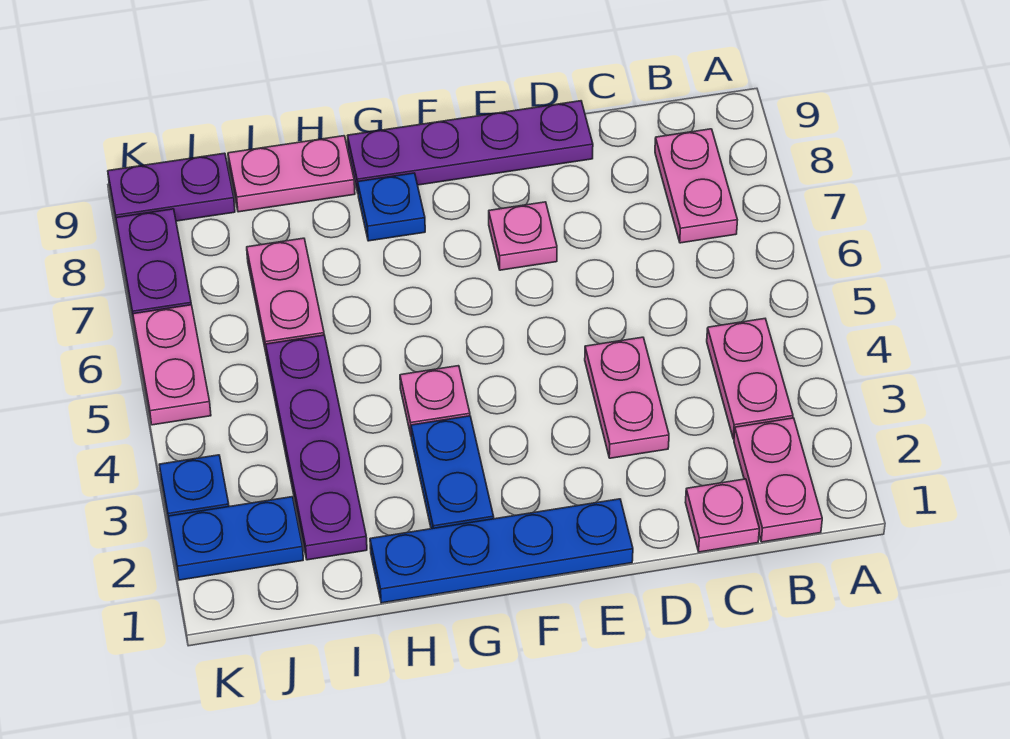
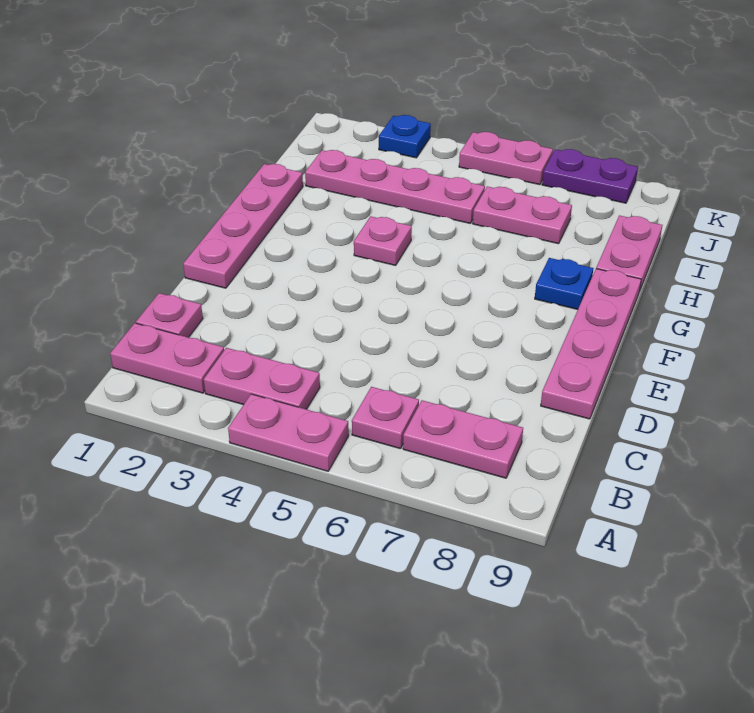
pink 1x2 plate [585,337,669,458] -> pink 1x2 plate moved to [228,394,349,471]
purple 1x4 plate [348,101,593,192] -> pink 1x4 plate [541,269,641,419]
blue 1x4 plate [370,499,633,603] -> pink 1x4 plate [183,164,303,288]
pink 1x1 plate [489,202,557,270] -> pink 1x1 plate moved to [352,387,419,449]
blue 1x2 plate [411,416,494,529] -> none
purple 1x4 plate [266,335,367,560] -> pink 1x4 plate [305,150,485,224]
blue 1x2 plate [168,497,303,580] -> none
purple 1x2 plate [108,153,235,225] -> none

